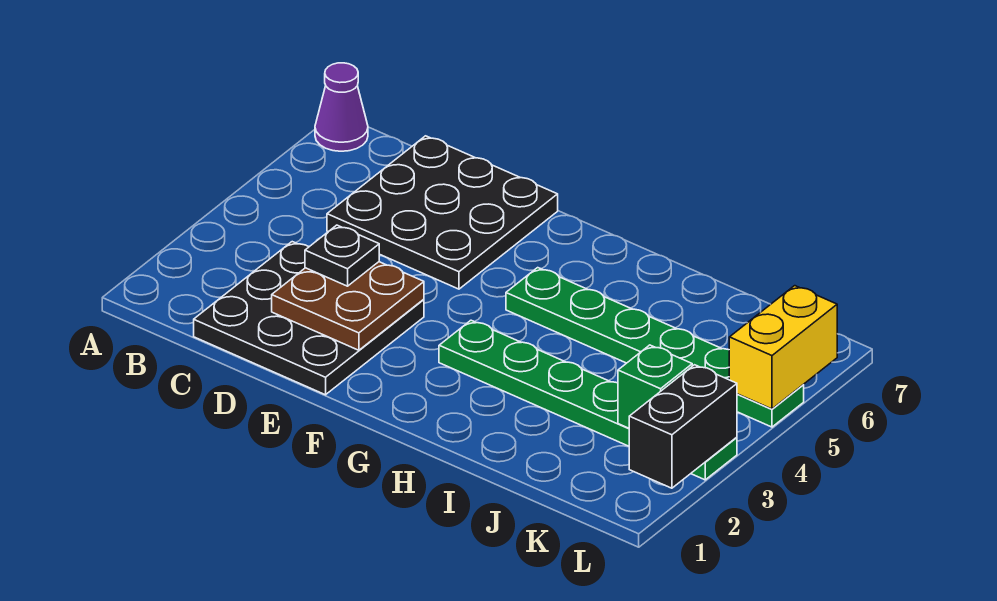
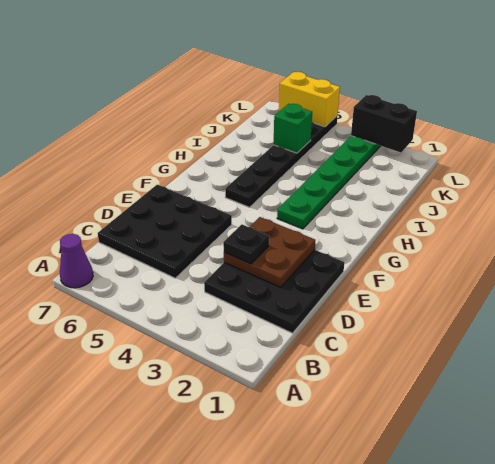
green 1x6 plate [506,268,804,427] -> black 1x6 plate [225,115,338,207]
green 1x1 brick [618,345,692,428] -> green 1x1 brick moved to [274,104,312,153]

